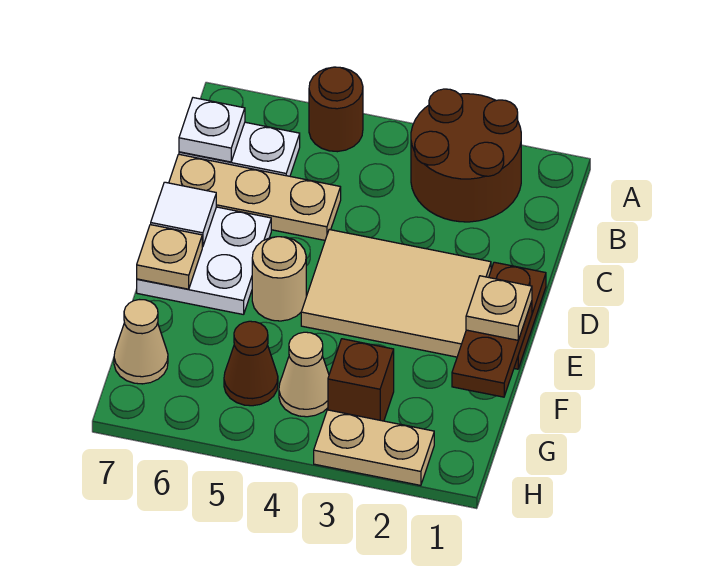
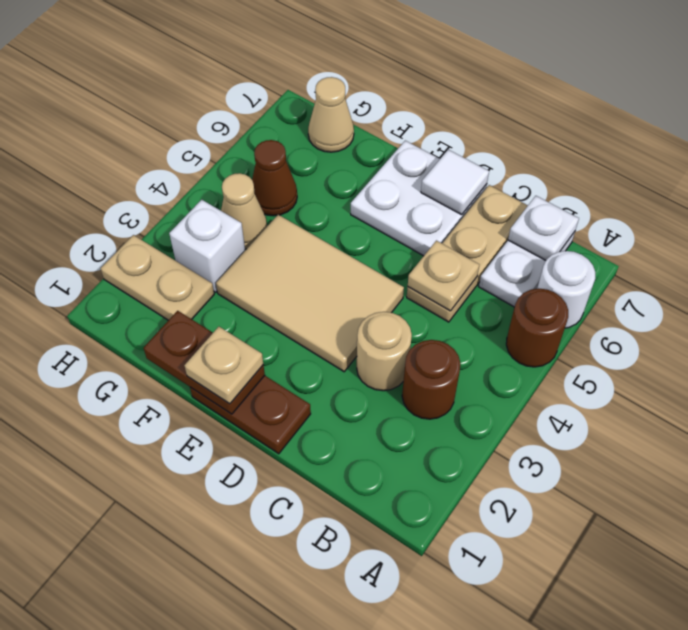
brown 2x2 round brick [411,89,521,222] -> brown 1x1 round brick [402,340,460,419]
none -> white 1x1 round brick [537,251,595,328]
tan 2x3 tile [301,230,491,357] -> tan 2x3 tile turned to [216,215,404,372]
tan 1x1 round brick [252,237,306,321] -> tan 1x1 round brick moved to [357,312,412,391]
tan 1x1 plate [137,225,202,289] -> tan 1x1 plate moved to [408,241,479,311]
brown 1x1 brick [328,339,394,421] -> white 1x1 brick [169,200,245,292]
tan 1x2 plate [314,410,434,485] -> tan 1x2 plate turned to [101,235,214,320]

